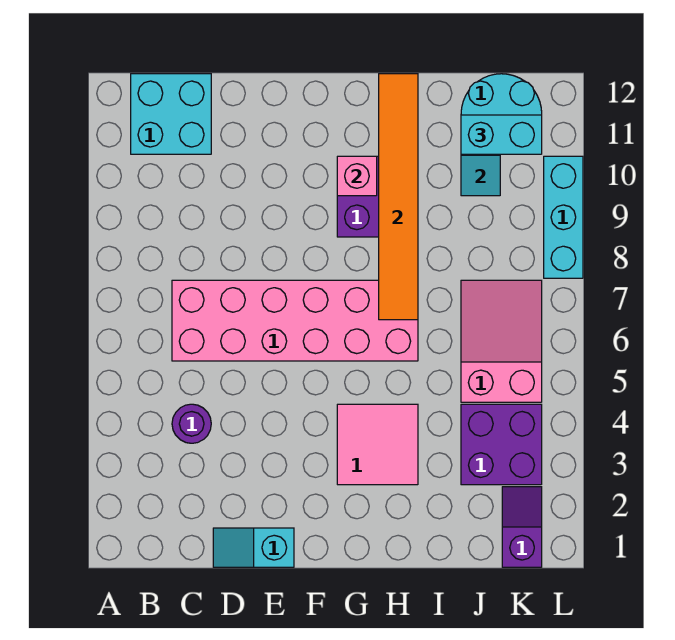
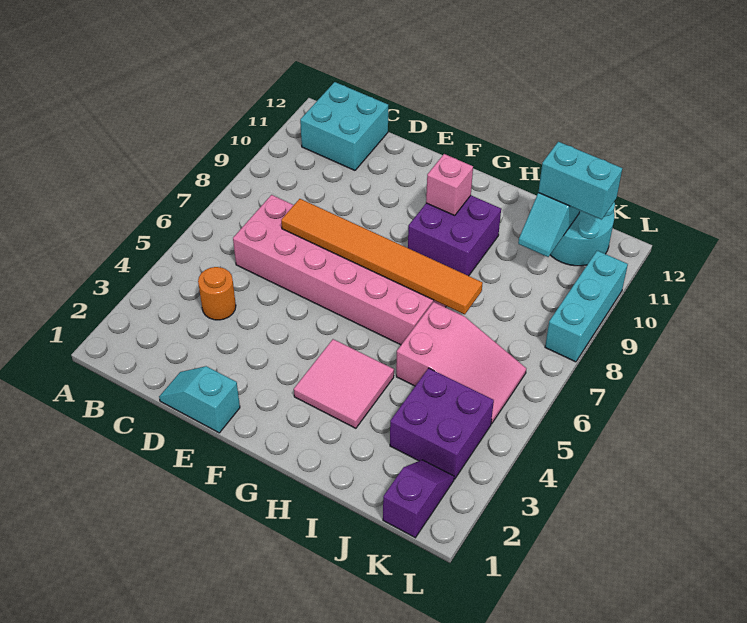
purple 1x1 round brick [172,404,211,443] -> orange 1x1 round brick [198,267,236,320]
orange 1x6 tile [379,74,418,320] -> orange 1x6 tile turned to [281,199,483,315]
pink 2x3 slope [461,280,542,402] -> pink 2x3 slope turned to [396,302,526,424]

